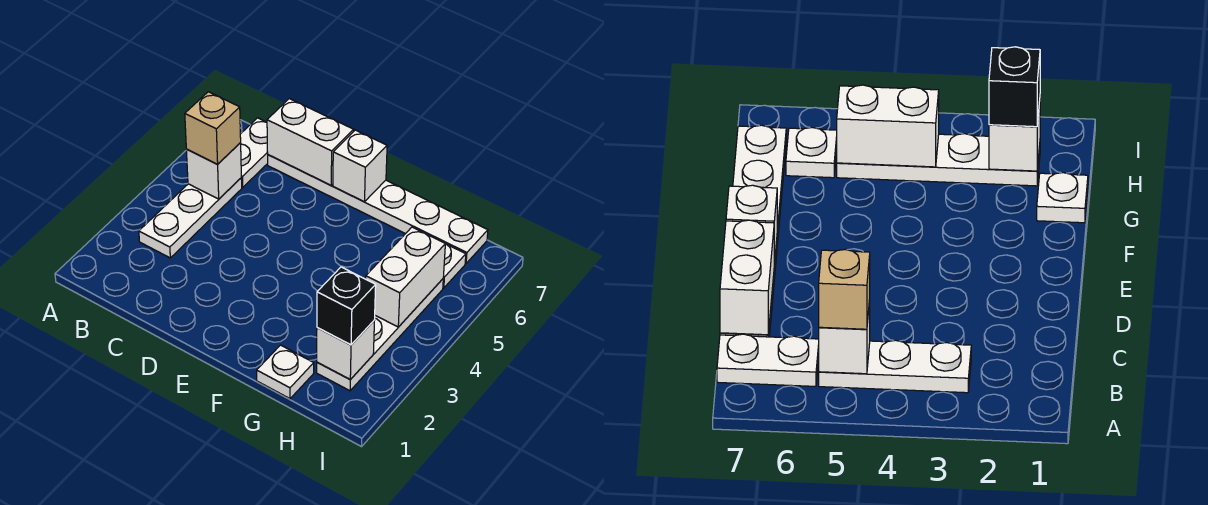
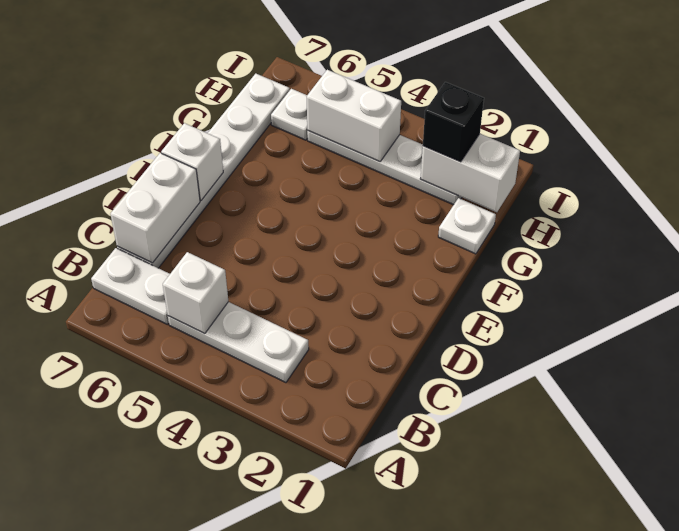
tan 1x1 brick [185,92,241,164] -> none
white 1x1 brick [317,321,374,380] -> white 1x2 brick [420,134,520,212]

